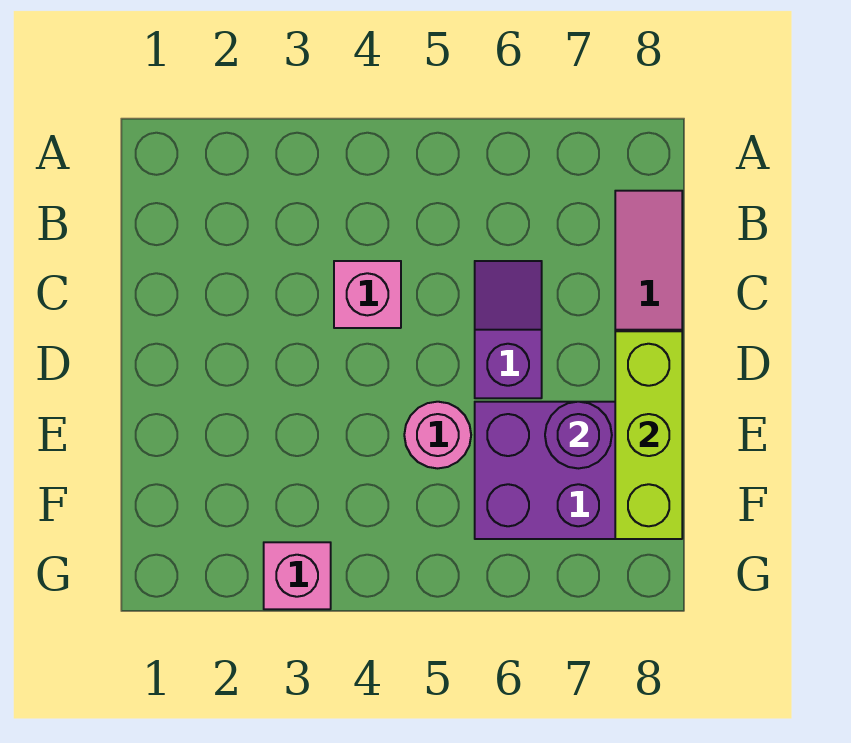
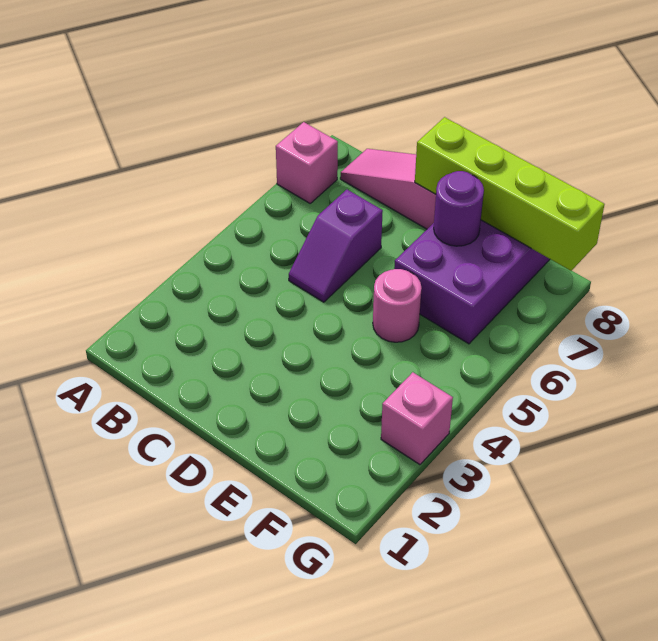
pink 1x1 brick [334,261,401,328] -> pink 1x1 brick moved to [276,122,338,203]
purple 1x2 slope [475,261,542,398] -> purple 1x2 slope turned to [289,190,383,302]
lime 1x3 brick [615,331,682,539] -> lime 1x4 brick [415,117,605,271]

